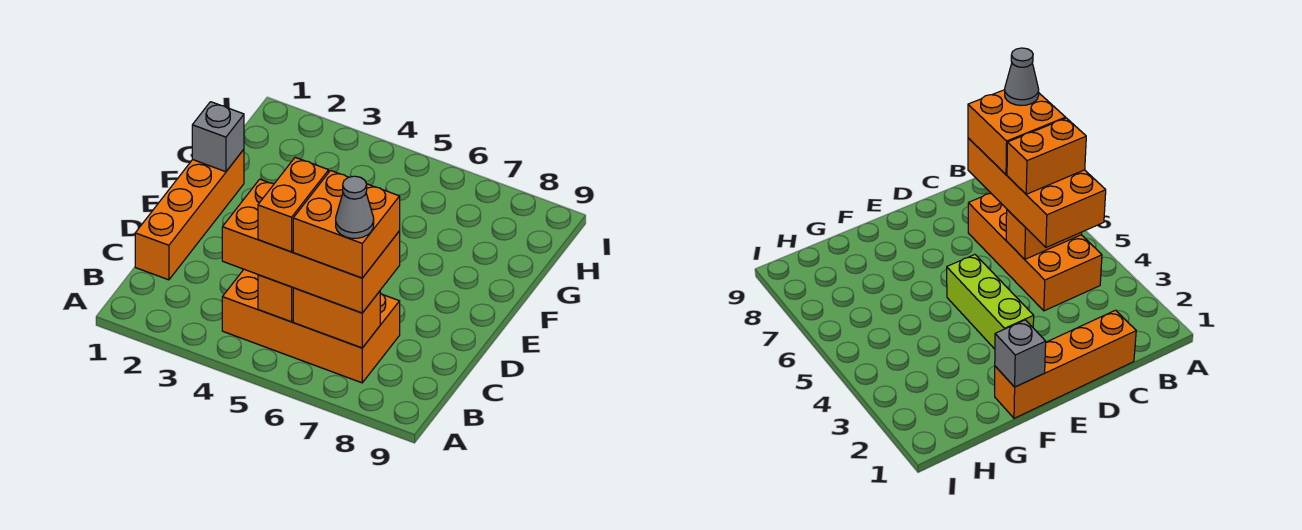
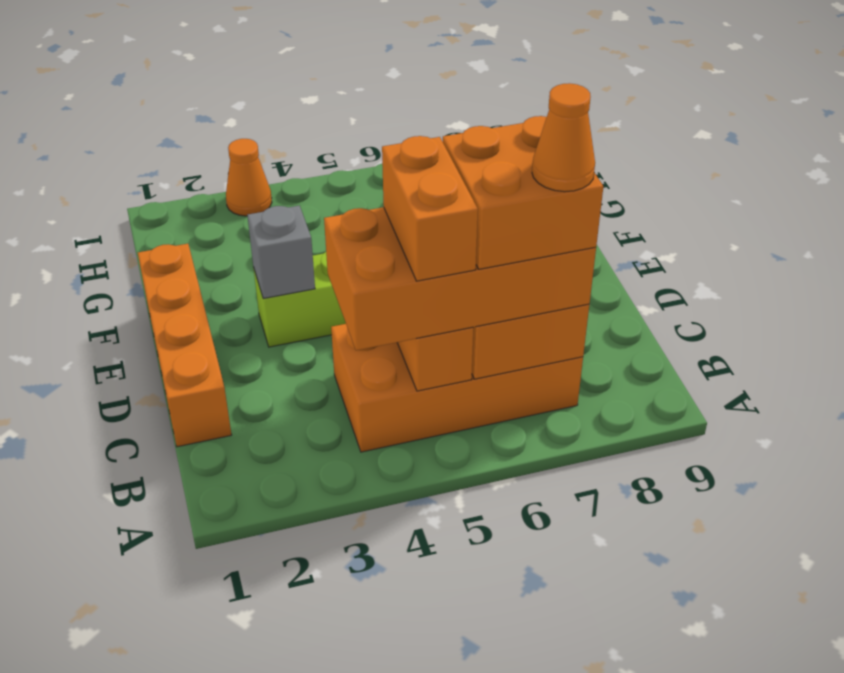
grey 1x1 cone [336,176,374,238] -> orange 1x1 cone [532,83,595,192]
grey 1x1 brick [192,102,244,172] -> grey 1x1 brick moved to [247,206,315,299]
none -> orange 1x1 cone [226,139,272,216]

